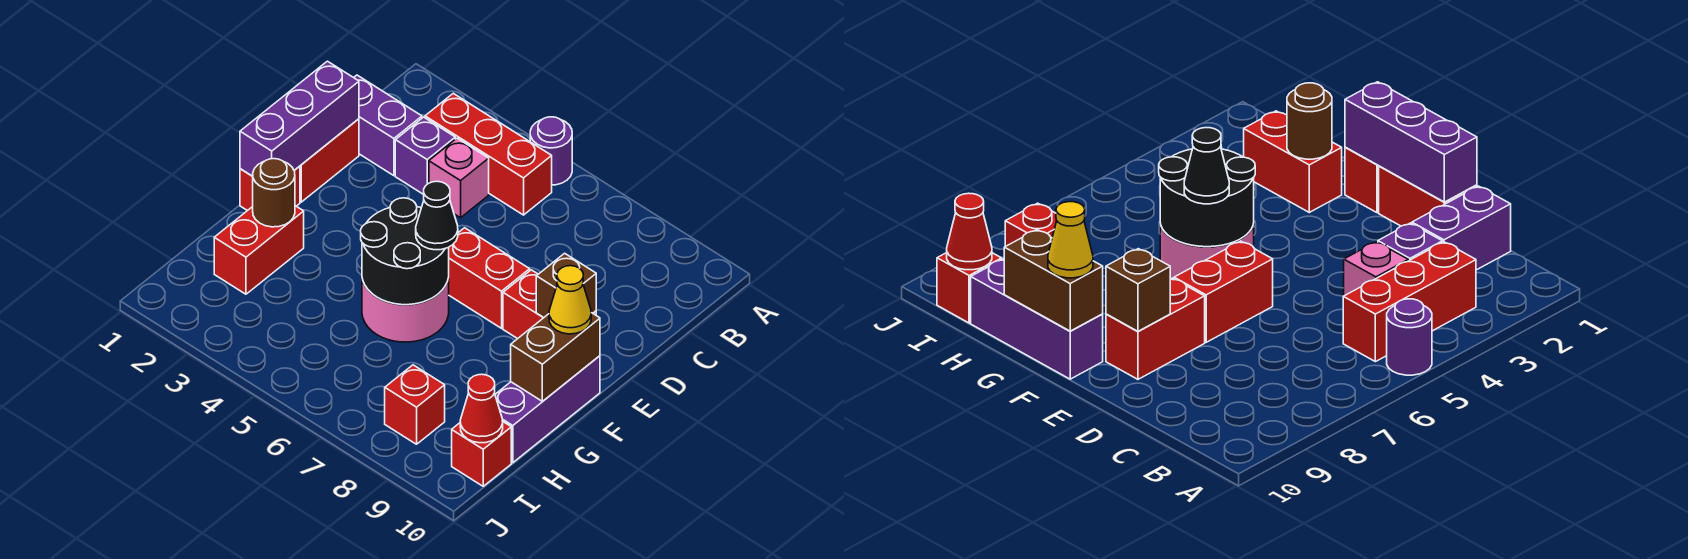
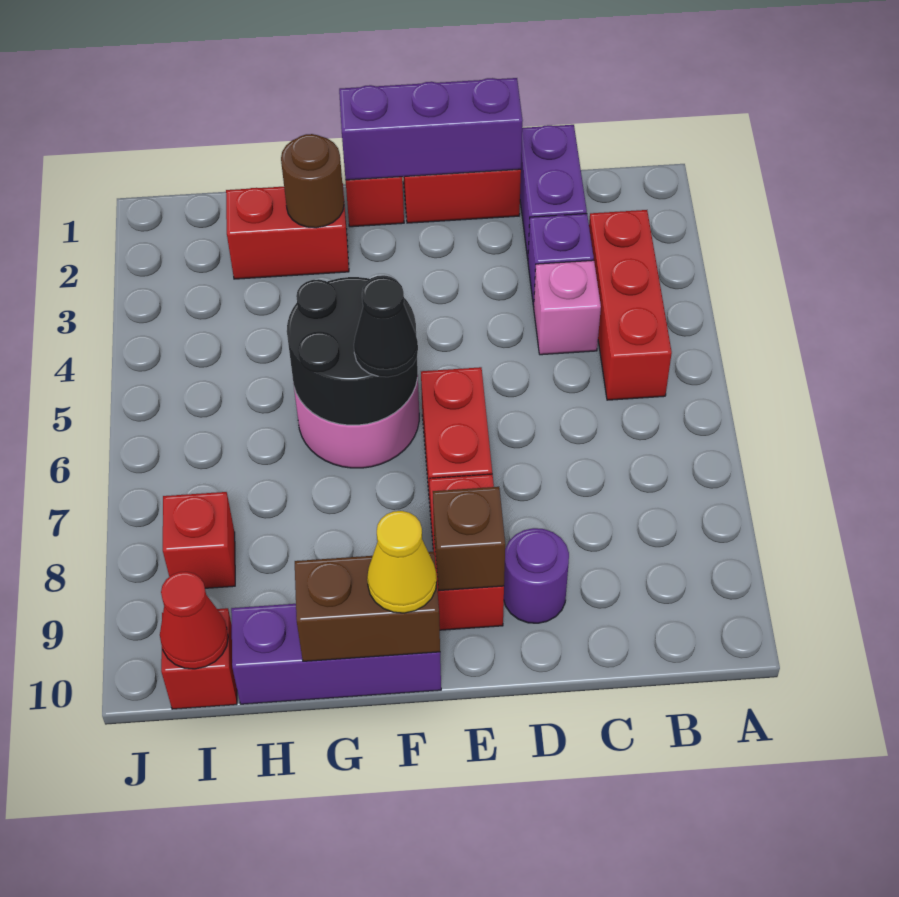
purple 1x1 round brick [530,117,572,185] -> purple 1x1 round brick moved to [504,528,569,623]

